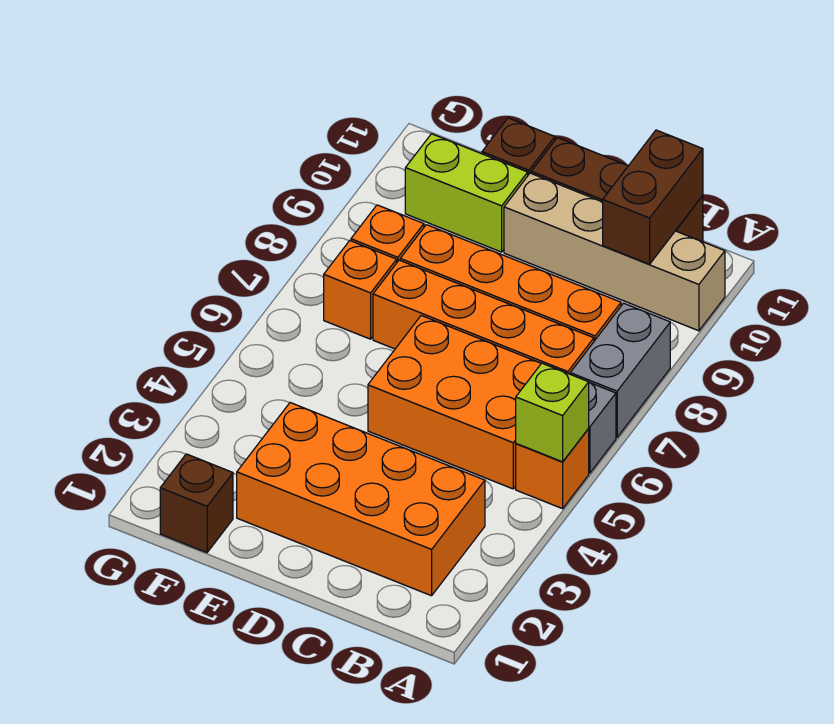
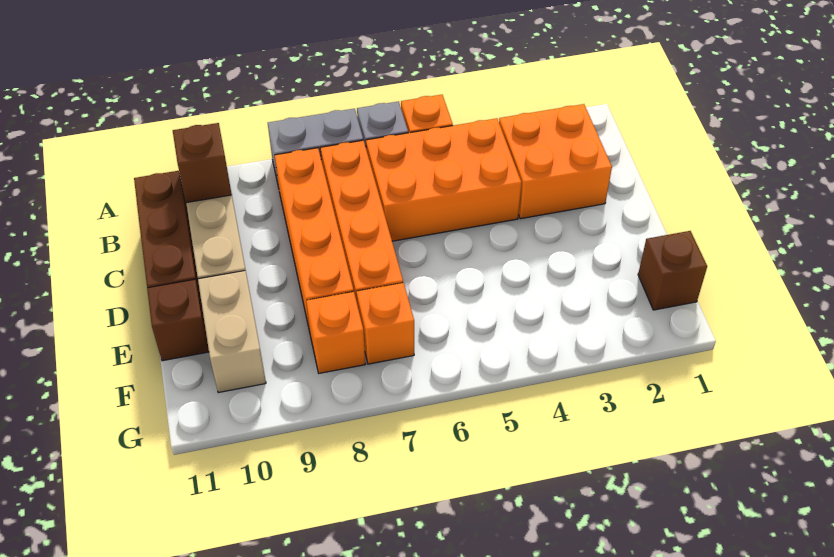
lime 1x1 brick [516,363,589,462] -> none
orange 2x4 brick [237,403,485,596] -> orange 2x2 brick [499,104,612,219]
orange 2x3 brick [368,316,541,489] -> orange 2x3 brick turned to [366,118,521,241]
brown 1x2 brick [603,130,703,264] -> brown 1x1 brick [173,123,232,203]
lime 1x2 brick [405,134,528,252] -> tan 1x2 brick [198,271,266,393]

